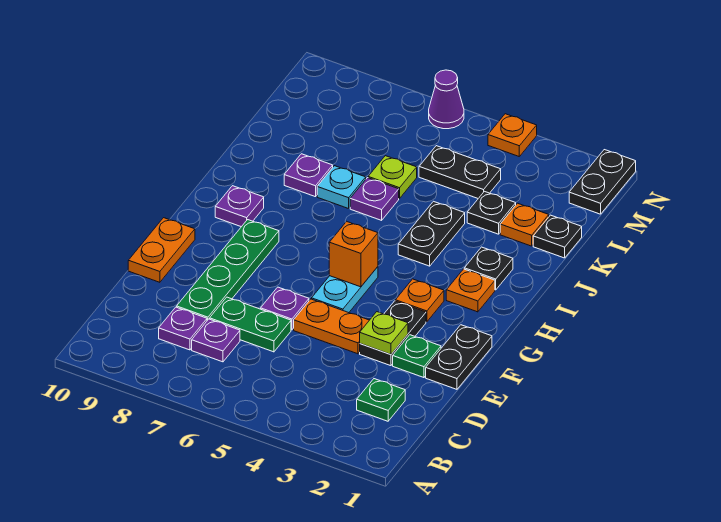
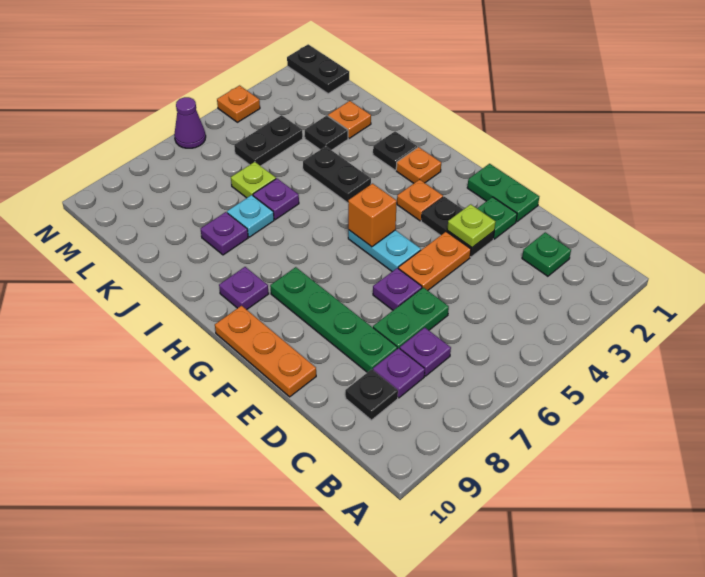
black 1x2 plate [426,325,492,389] -> green 1x2 plate [467,164,539,222]
orange 1x2 plate [128,218,195,282] -> orange 1x3 plate [215,306,316,397]
black 1x1 plate [533,215,582,258] -> black 1x1 plate moved to [345,369,398,420]

